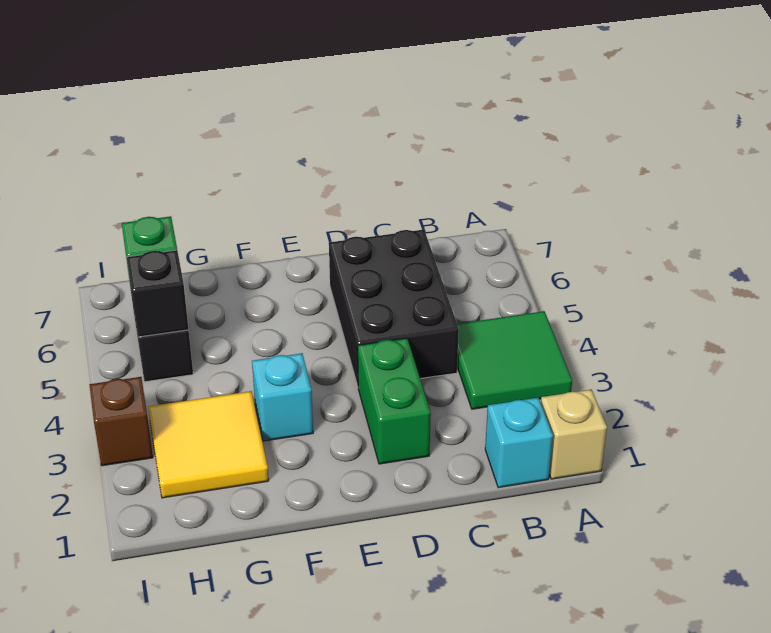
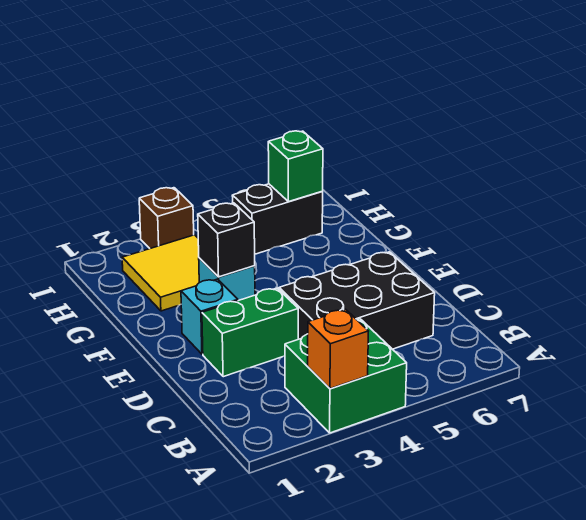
tan 1x1 brick [541,389,607,479] -> none
green 2x2 tile [457,311,572,409] -> green 2x2 brick [285,319,407,433]
none -> orange 1x1 brick [308,309,368,389]
cyan 1x1 brick [485,398,553,488] -> cyan 1x1 brick moved to [181,279,238,354]
black 1x1 brick [127,250,189,337] -> black 1x1 brick moved to [198,203,255,277]

